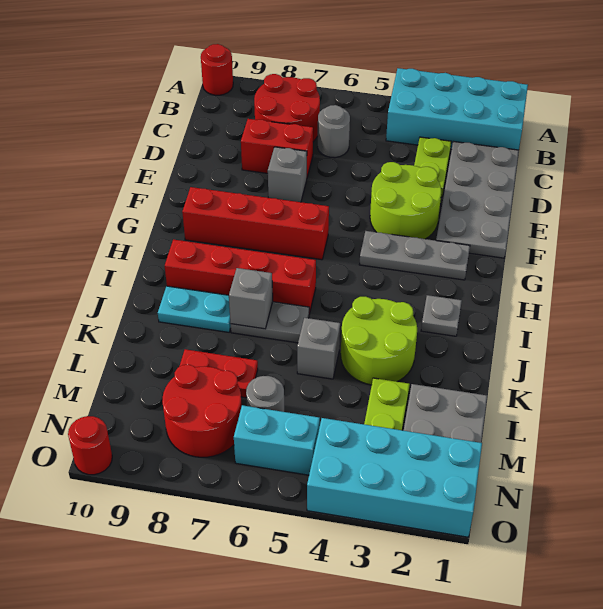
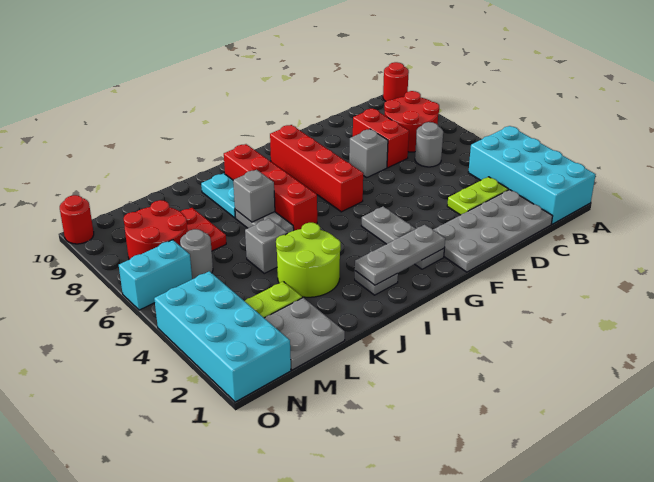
lime 2x2 round brick [370,162,441,239] -> none
none -> grey 1x3 plate [355,225,445,285]
cyan 1x2 brick [234,405,320,475] -> cyan 1x2 brick turned to [119,240,192,310]

